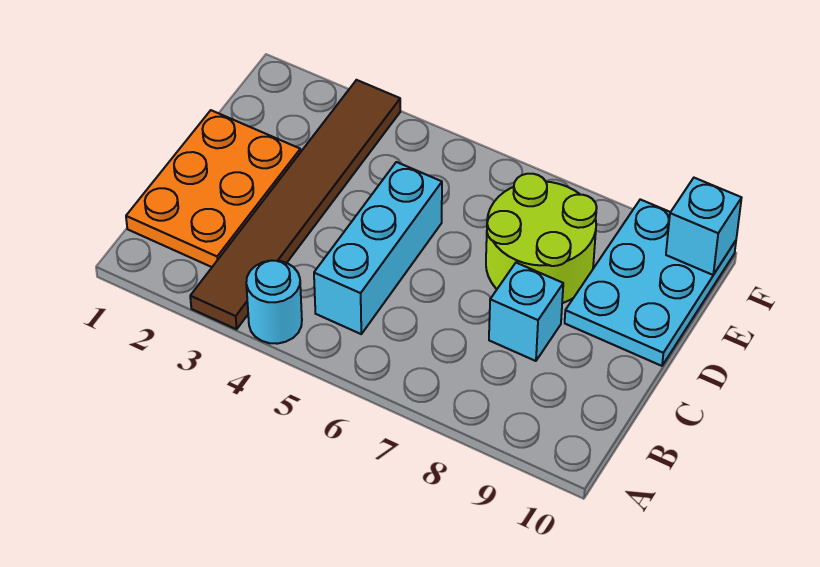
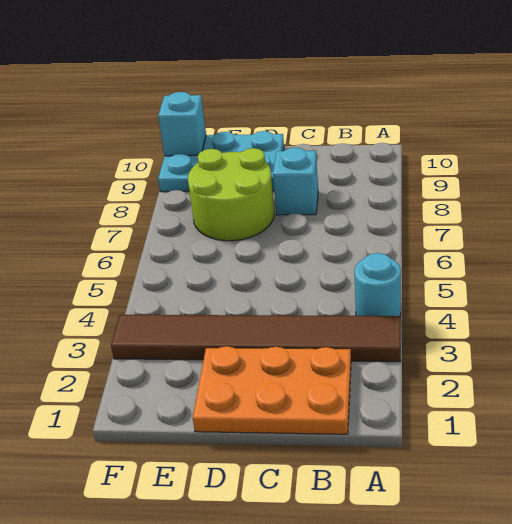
cyan 1x3 brick [314,162,442,334] -> none

